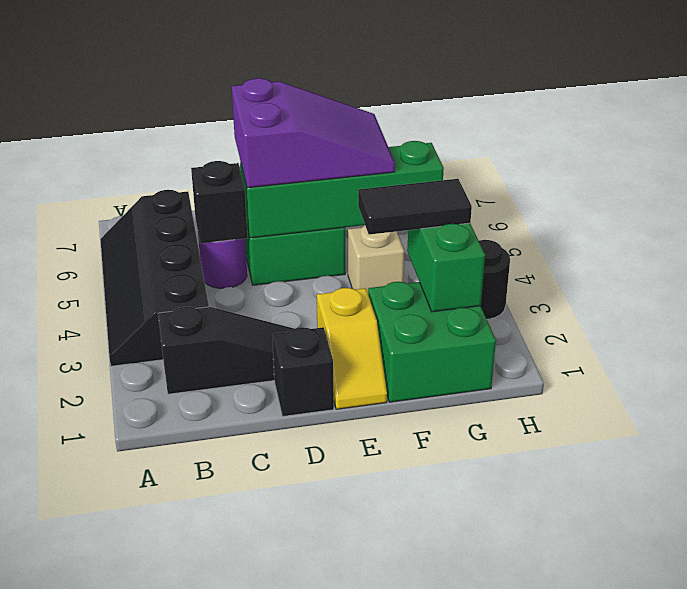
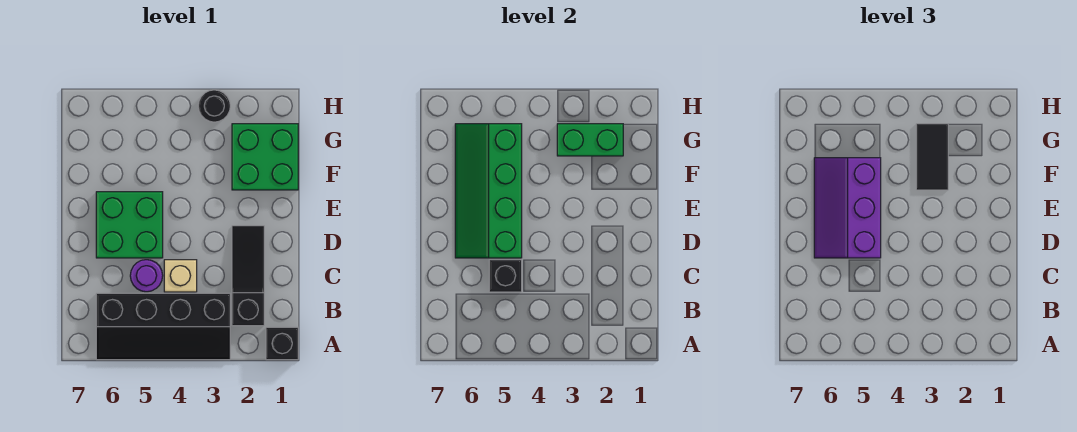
black 1x1 brick [272,327,334,416] -> black 1x1 brick moved to [266,327,298,360]
purple 2x3 slope [232,78,395,188] -> purple 2x3 slope turned to [814,158,881,258]
yellow 1x2 slope [317,288,387,409] -> none
tan 1x1 brick [348,226,404,293] -> tan 1x1 brick moved to [164,260,197,292]

